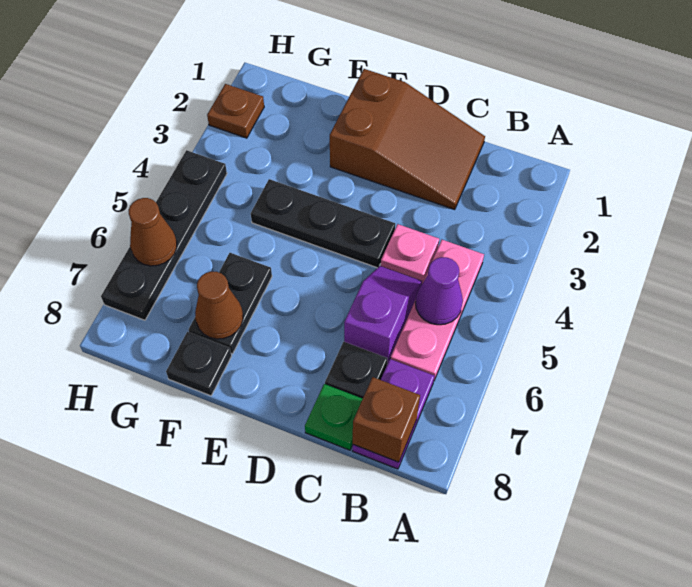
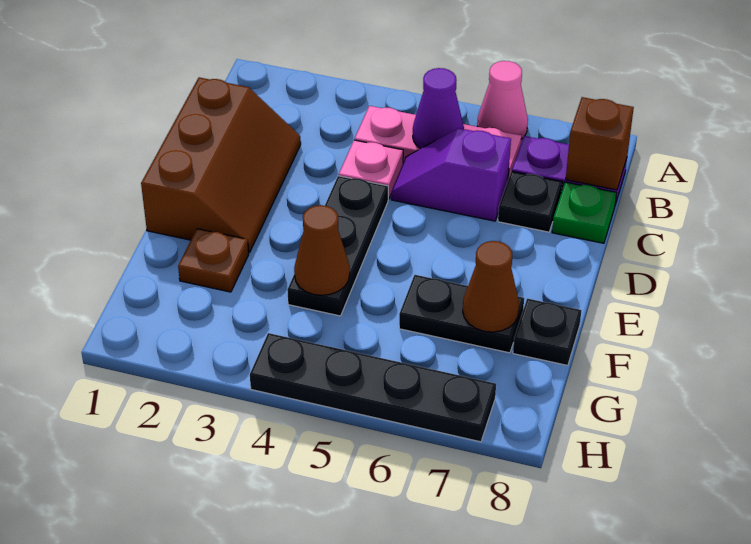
none -> pink 1x1 cone [477,61,528,139]
brown 2x3 slope [330,69,485,210] -> brown 2x3 slope turned to [141,77,301,253]
brown 1x1 plate [207,84,264,138] -> brown 1x1 plate moved to [178,229,249,292]
brown 1x1 cone [129,198,177,266] -> brown 1x1 cone moved to [294,205,350,295]

